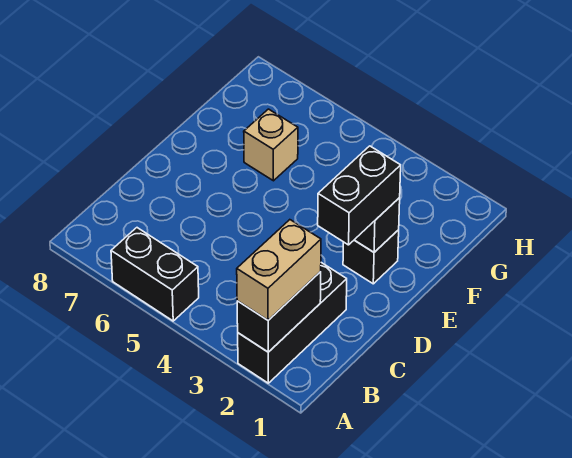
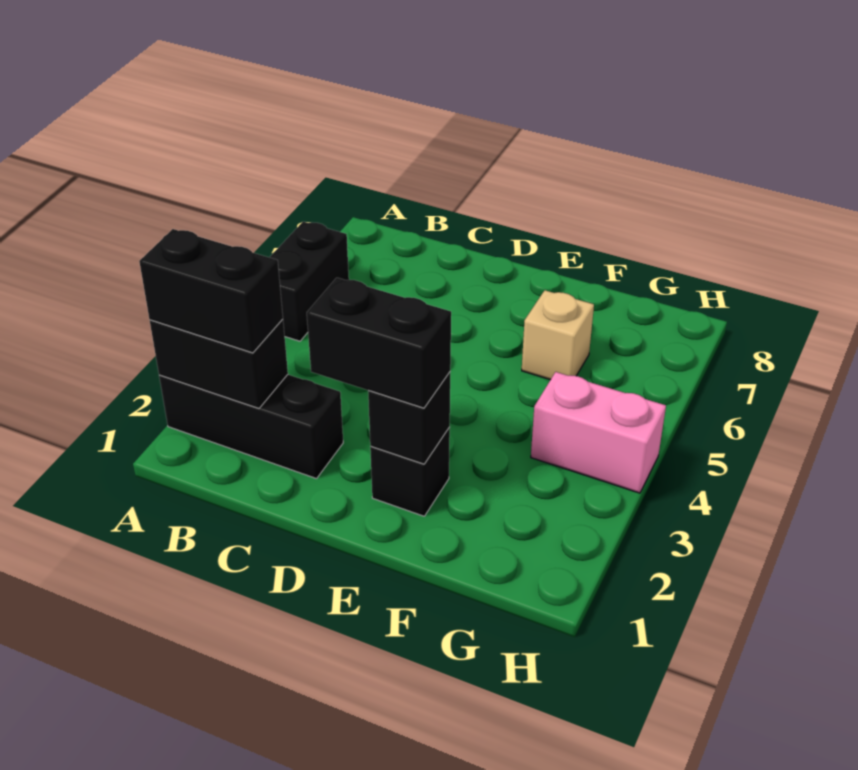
tan 1x2 brick [237,220,321,320] -> black 1x2 brick [139,229,283,353]
none -> pink 1x2 brick [531,372,666,493]

